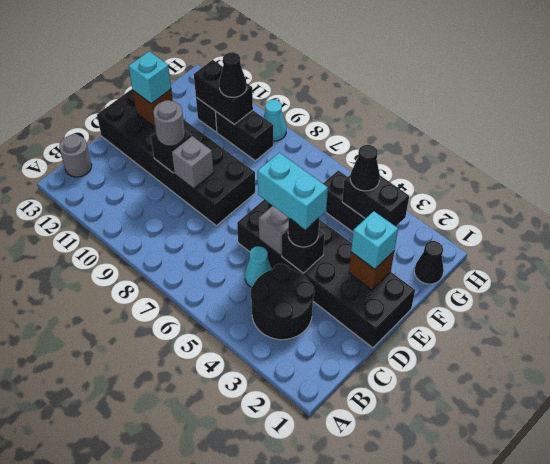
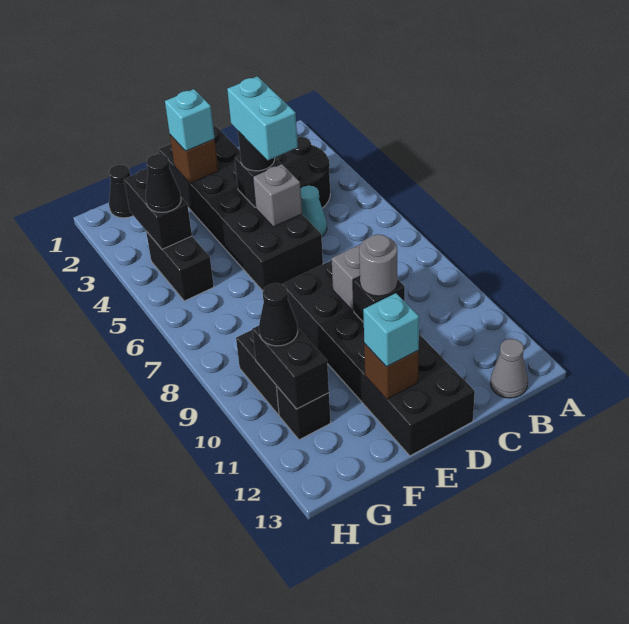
grey 1x1 round brick [59,135,92,177] -> grey 1x1 cone [490,339,528,398]
cyan 1x1 cone [264,100,286,141] -> none

